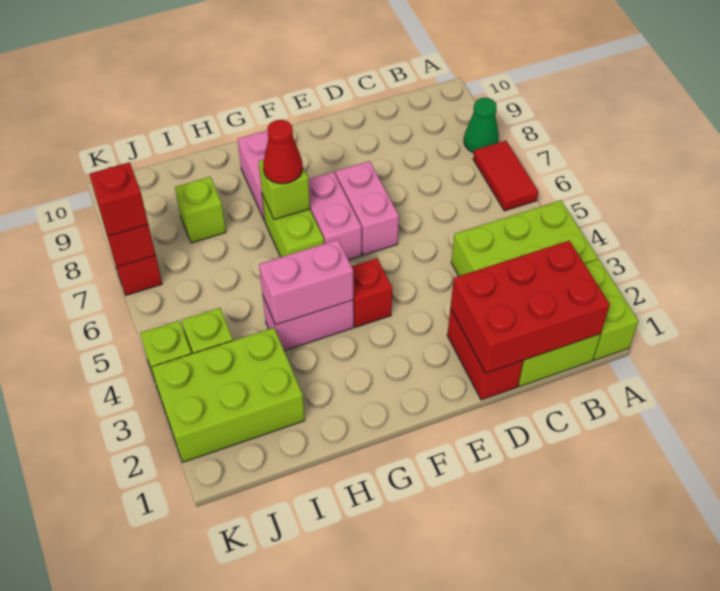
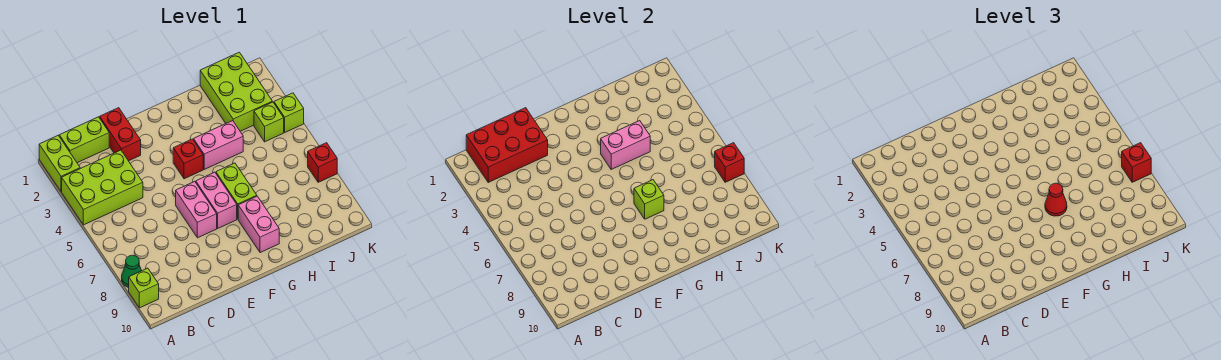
red 1x2 tile [473,141,538,211] -> none
lime 2x3 brick [152,328,305,462] -> lime 2x3 brick turned to [200,52,272,131]
lime 1x1 brick [175,177,226,243] -> lime 1x1 brick moved to [129,268,159,308]

